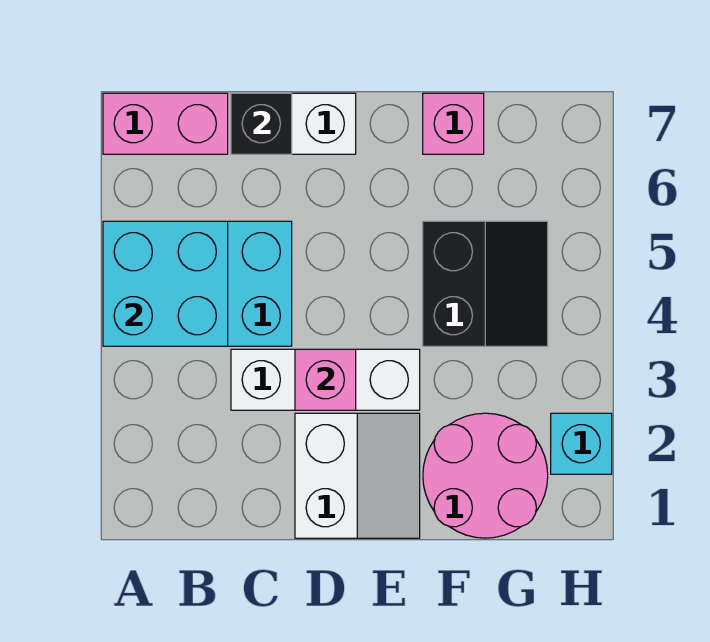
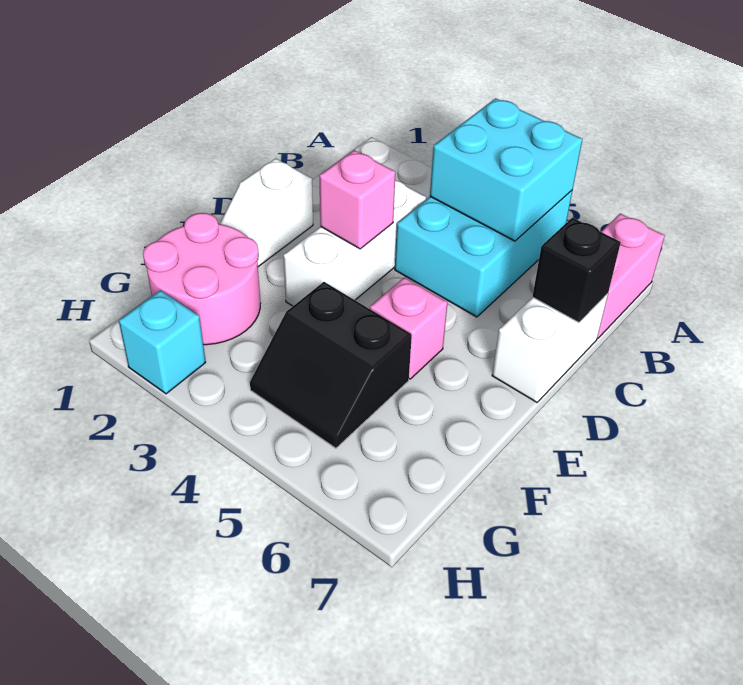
white 2x2 slope [295,413,420,538] -> white 1x2 slope [220,158,313,267]
pink 1x1 brick [423,93,484,154] -> pink 1x1 brick moved to [370,277,447,379]

